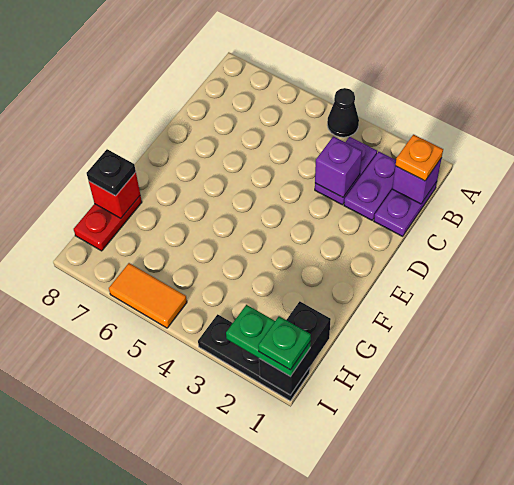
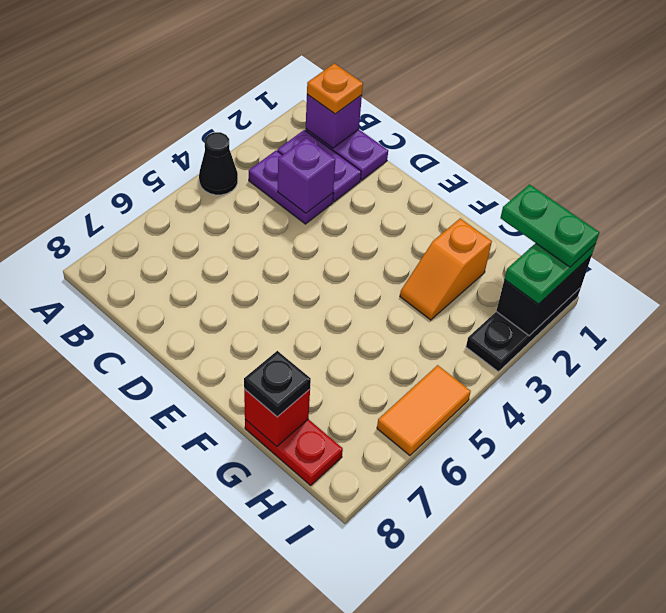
none -> orange 1x2 slope [400,218,492,320]
black 1x2 brick [259,301,331,395] -> black 1x2 brick turned to [496,255,592,336]
green 1x1 plate [258,316,311,370] -> green 1x2 plate [500,184,599,267]

